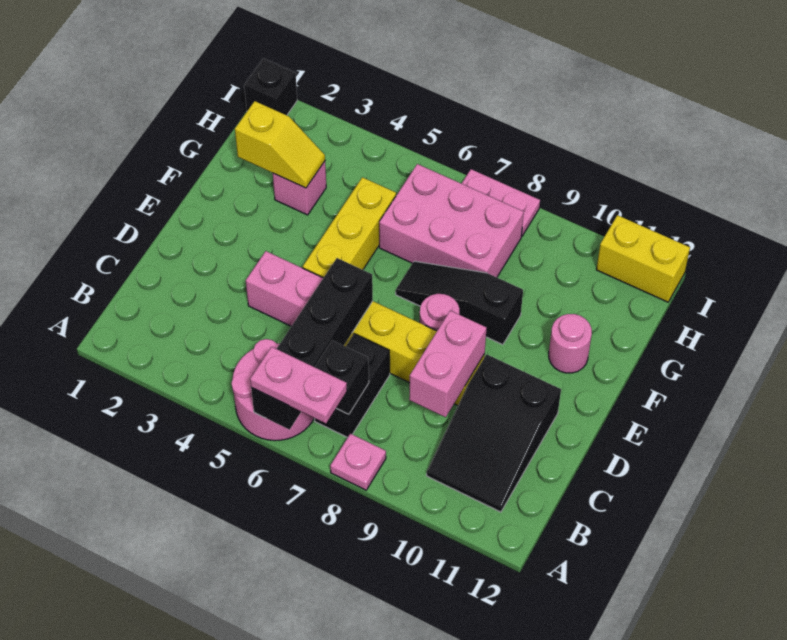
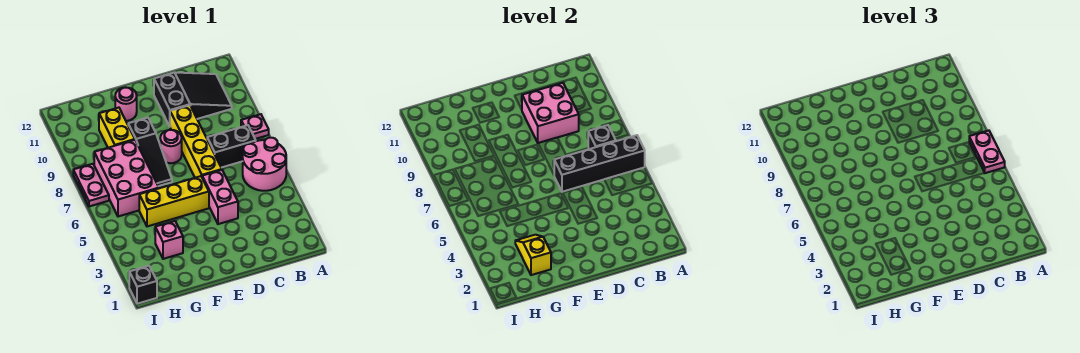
pink 1x2 brick [409,311,487,417] -> pink 2x2 brick [522,83,579,143]
yellow 1x2 brick [596,215,690,302] -> yellow 1x2 brick moved to [99,108,135,148]

